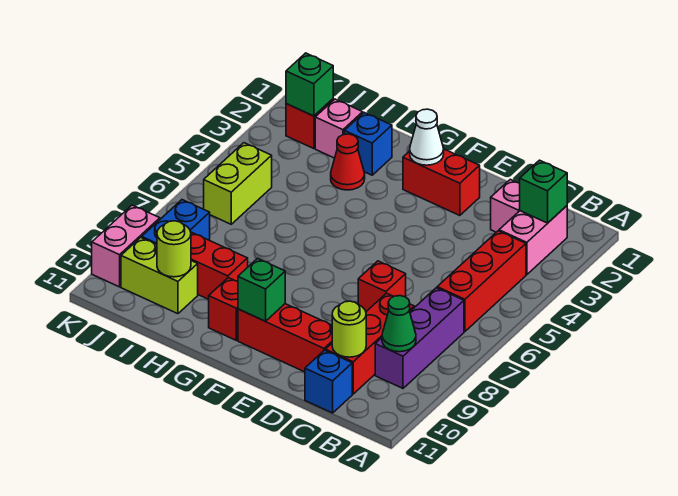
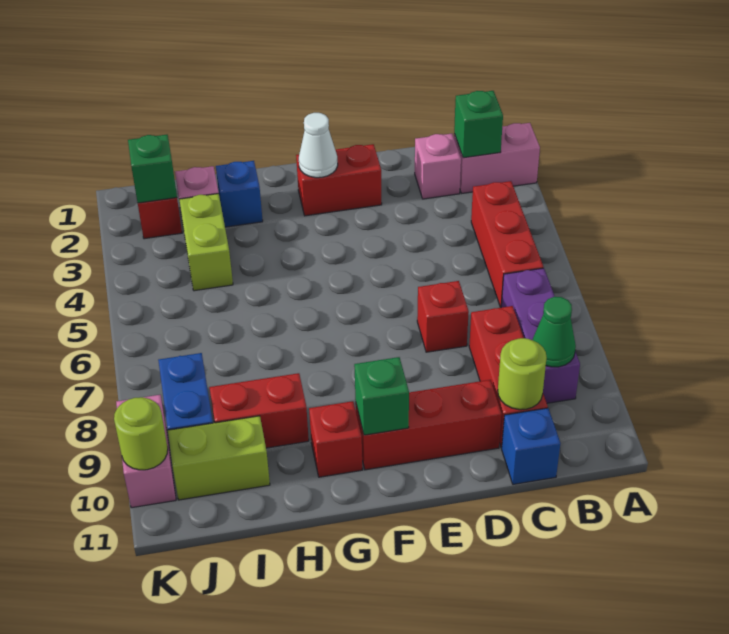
pink 1x2 brick [499,206,567,275] -> pink 1x2 brick turned to [454,123,540,193]
red 1x1 cone [331,134,365,190] -> none
lime 1x1 round brick [157,221,191,277] -> lime 1x1 round brick moved to [114,397,168,470]
lime 1x2 brick [204,143,272,224] -> lime 1x2 brick moved to [179,194,233,291]

